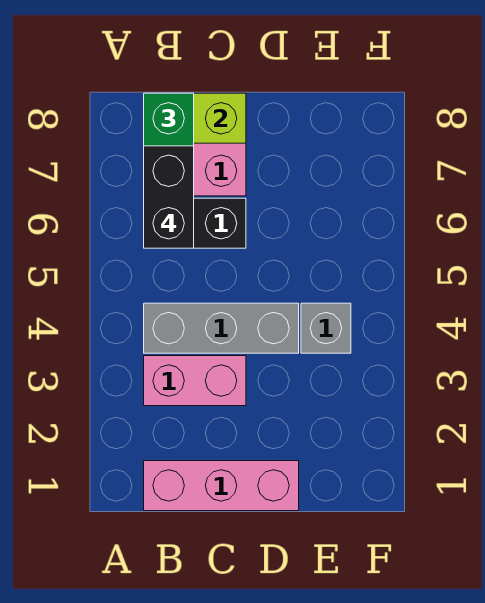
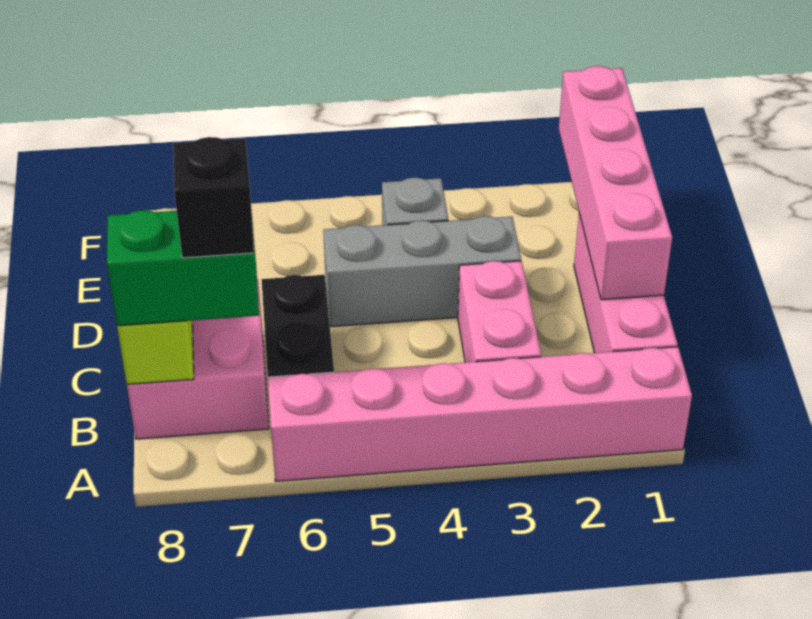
none -> pink 1x6 brick [268,347,692,481]
grey 1x3 brick [144,303,299,353] -> grey 1x3 brick turned to [323,216,521,327]
black 1x2 brick [144,146,194,248] -> black 1x1 brick [173,137,254,258]
none -> pink 1x4 brick [559,66,672,300]

